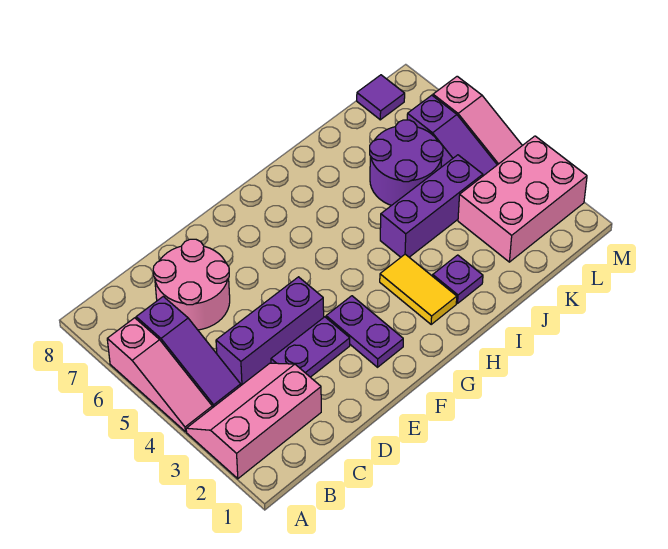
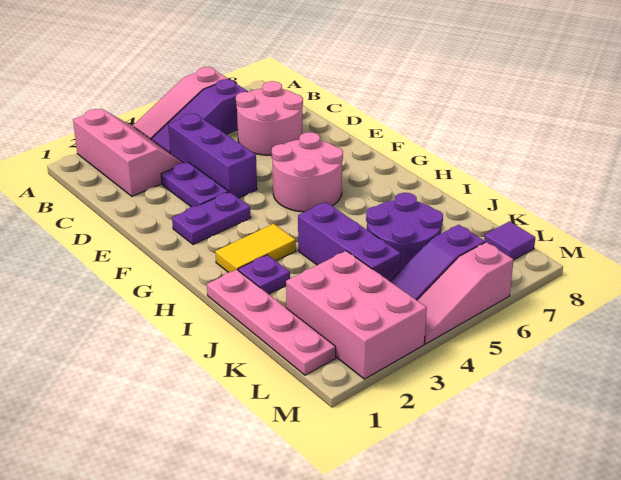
none -> pink 2x2 round brick [272,132,343,212]
none -> pink 1x4 plate [207,270,336,375]

